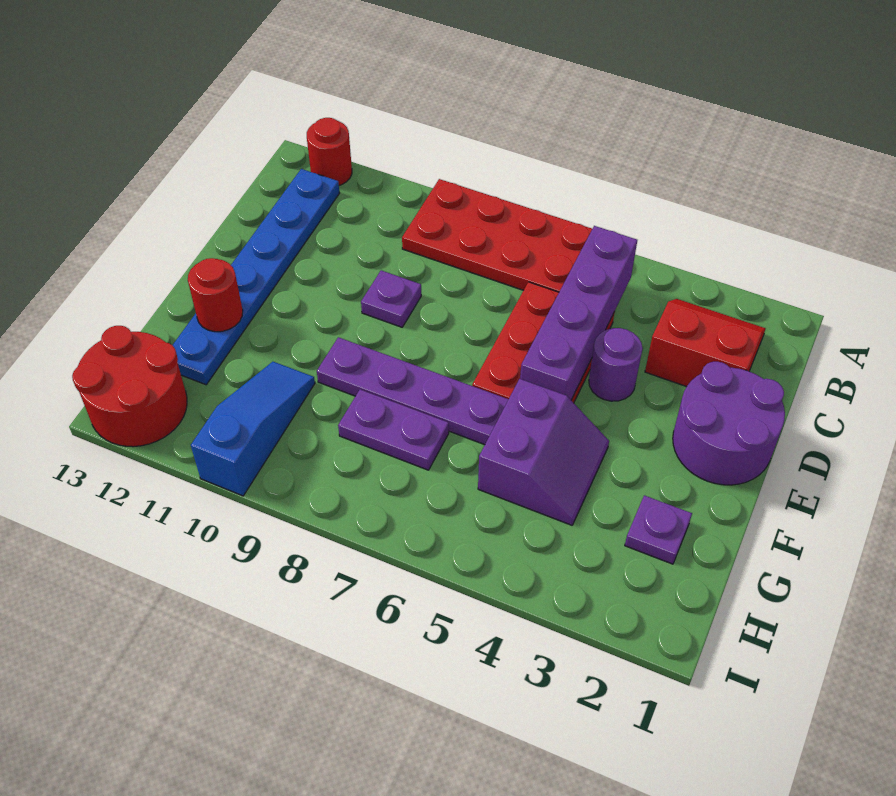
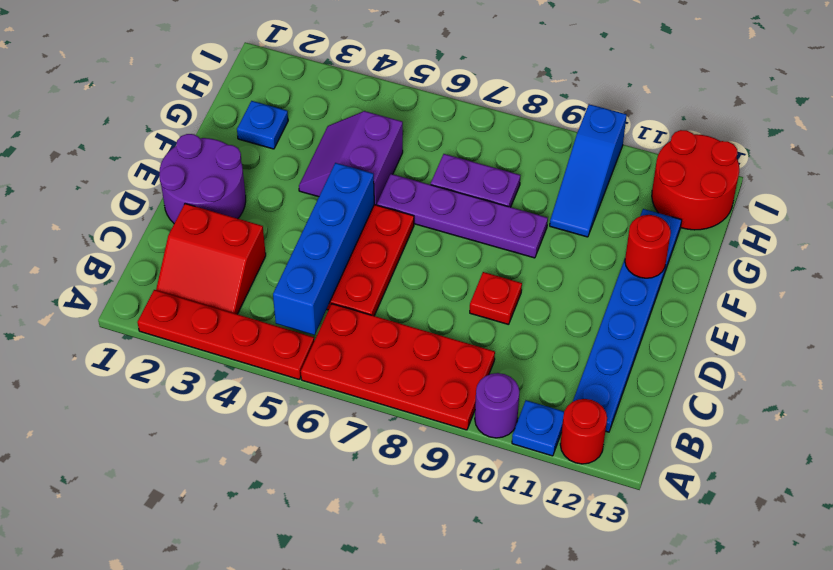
none -> red 1x4 plate [137,290,314,379]
none -> blue 1x1 plate [512,400,564,456]
purple 1x4 brick [520,226,637,400] -> blue 1x4 brick [273,163,374,335]
purple 1x1 round brick [589,328,643,401] -> purple 1x1 round brick moved to [475,373,520,438]
purple 1x1 plate [361,270,421,327] -> red 1x1 plate [470,272,522,325]
purple 1x1 plate [625,495,692,564] -> blue 1x1 plate [237,101,288,149]

